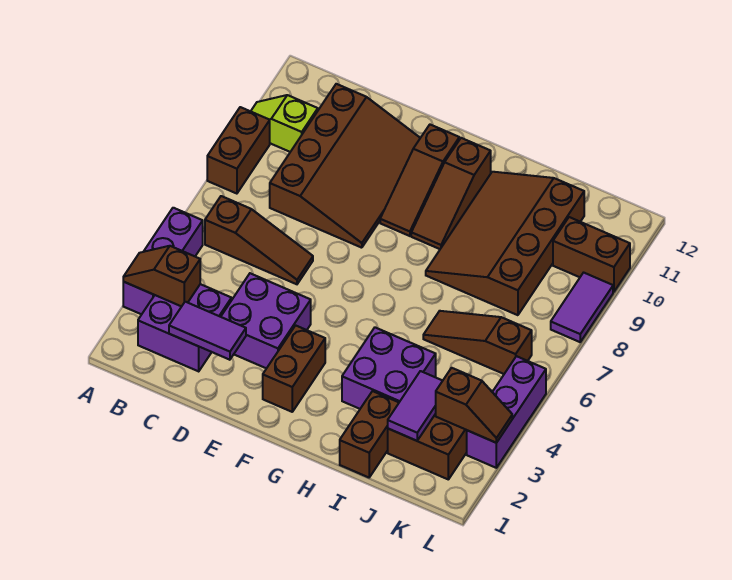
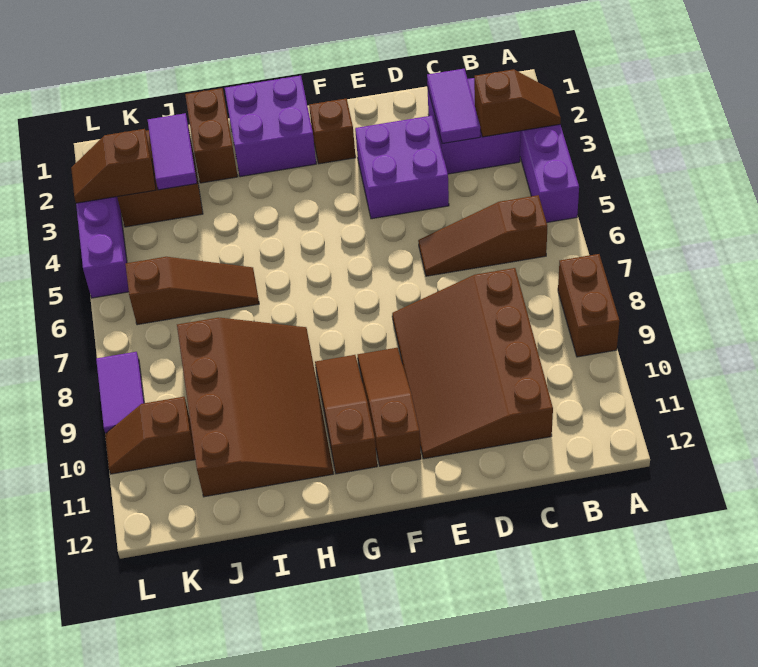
lime 1x2 slope [251,95,318,152] -> none
purple 1x2 tile [169,302,246,360] -> purple 1x2 tile turned to [427,69,480,144]
brown 1x2 brick [263,325,325,412] -> brown 1x1 brick [309,99,356,164]
purple 2x2 brick [342,328,436,409] -> purple 2x2 brick moved to [225,76,316,177]
brown 1x2 brick [553,217,630,292] -> brown 1x2 slope [105,397,195,474]

